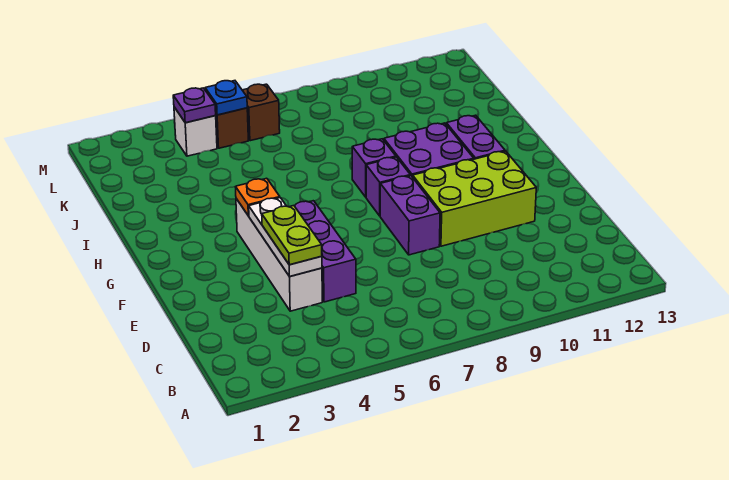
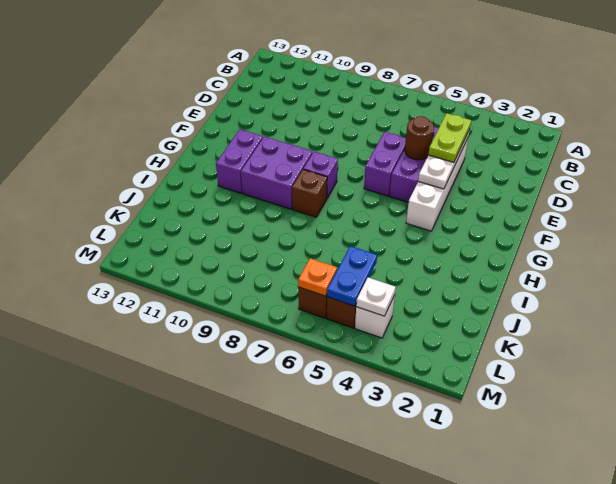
none -> brown 1x1 round brick [405,116,434,160]
purple 1x2 brick [380,176,440,255] -> purple 1x2 brick moved to [364,132,406,196]
lime 2x3 brick [413,151,536,246] -> none
orange 1x1 plate [236,178,280,216] -> orange 1x1 plate moved to [298,258,337,296]
purple 1x1 brick [352,139,396,197] -> brown 1x1 brick [292,170,327,217]
purple 1x1 plate [173,88,216,123] -> white 1x1 plate [356,278,396,316]
blue 1x1 plate [205,81,247,115] -> blue 1x2 plate [327,246,377,306]

